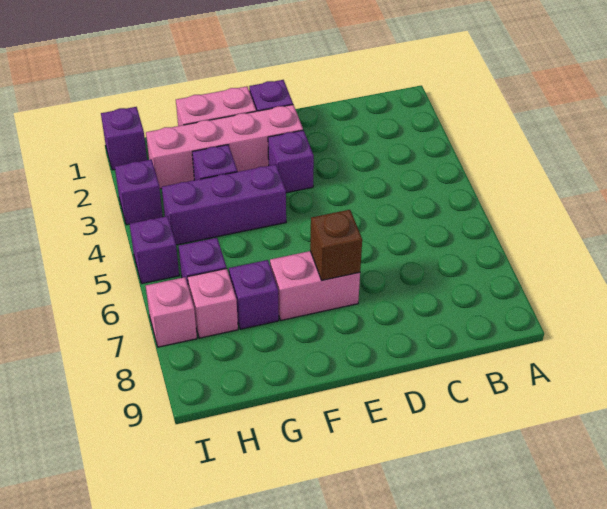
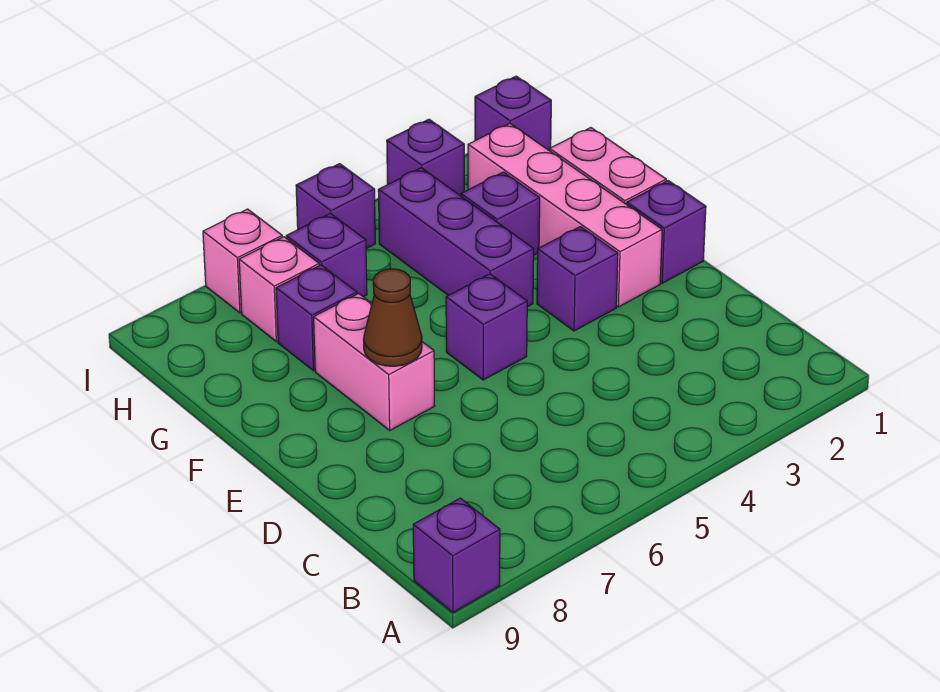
none -> purple 1x1 brick [413,498,500,612]
none -> purple 1x1 brick [446,274,527,380]
brown 1x1 brick [310,210,362,280] -> brown 1x1 cone [364,269,422,366]

